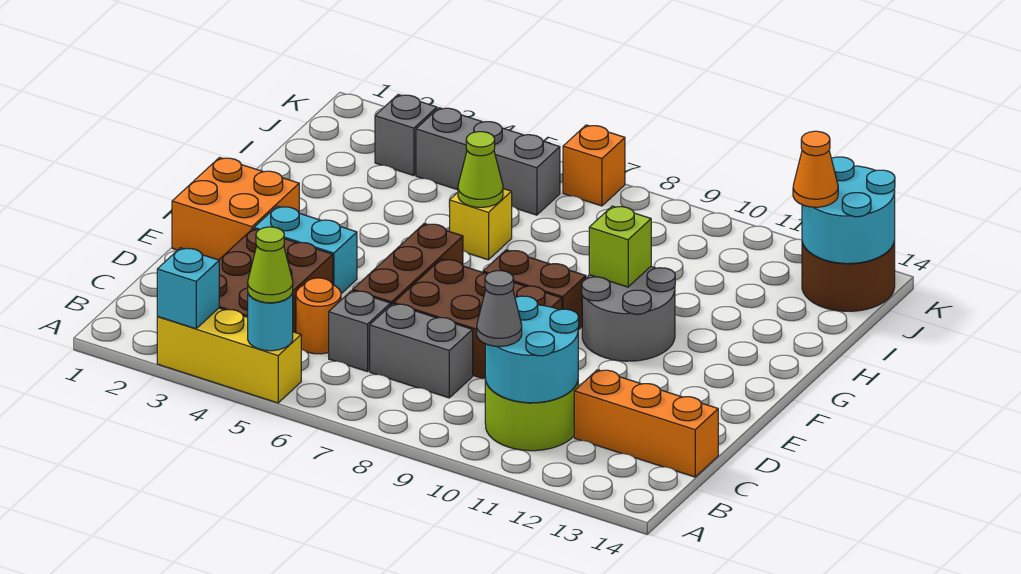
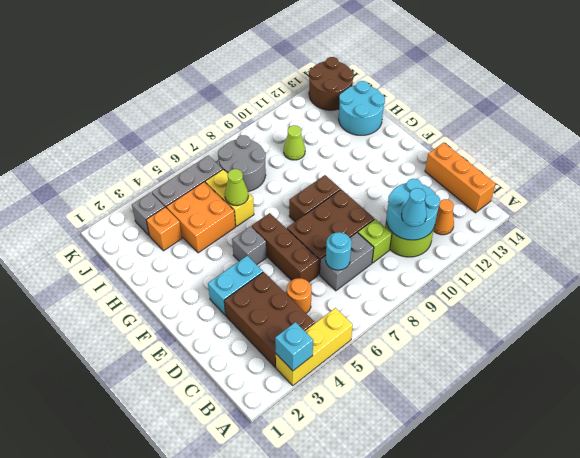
cyan 1x1 round brick [248,292,293,351] -> cyan 1x1 round brick moved to [326,232,352,270]
lime 1x1 cone [248,227,293,303] -> lime 1x1 cone moved to [284,125,305,160]
grey 1x1 cone [477,271,522,346] -> cyan 1x1 cone [402,188,427,227]
grey 1x1 brick [329,291,391,372] -> grey 1x1 brick moved to [232,226,267,265]
orange 1x3 brick [574,370,718,477] -> orange 1x3 brick turned to [425,143,496,213]
orange 2x2 brick [172,158,299,260] -> orange 2x2 brick moved to [166,182,235,253]
grey 2x2 round brick [582,267,675,361] -> grey 2x2 round brick moved to [218,135,266,192]
lime 1x1 brick [589,206,651,287] -> lime 1x1 brick moved to [358,219,392,263]
yellow 1x1 brick [450,189,512,260] -> yellow 1x2 brick [205,170,254,226]
cyan 2x2 round brick [802,157,895,264] -> cyan 2x2 round brick moved to [339,81,385,135]
orange 1x1 cone [793,131,838,207] -> orange 1x1 cone moved to [434,199,454,235]
orange 1x1 brick [563,125,625,206] -> orange 1x1 brick moved to [146,207,182,251]

